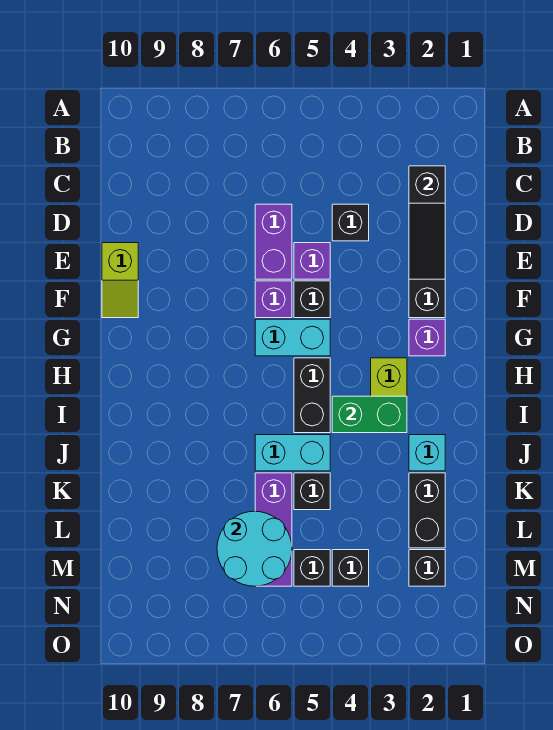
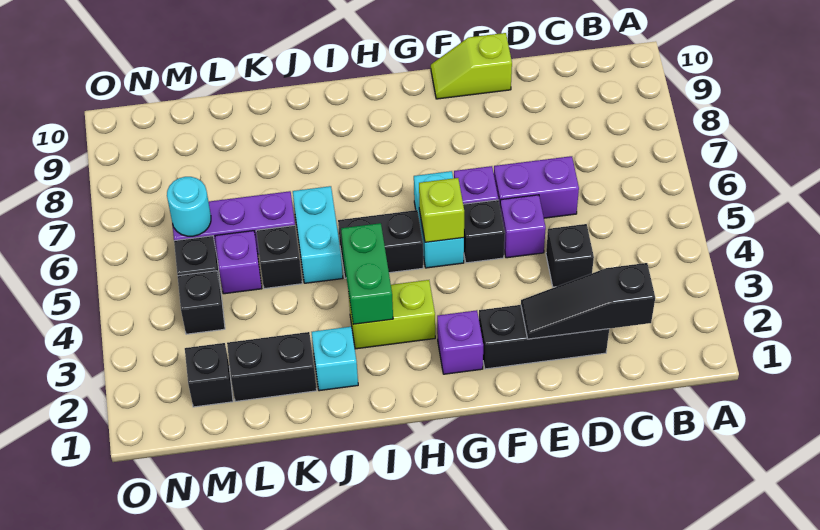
none -> lime 1x1 brick [419,178,464,242]
none -> purple 1x1 brick [215,231,262,294]
cyan 2x2 round brick [217,511,292,586] -> cyan 1x1 round brick [167,177,211,236]

